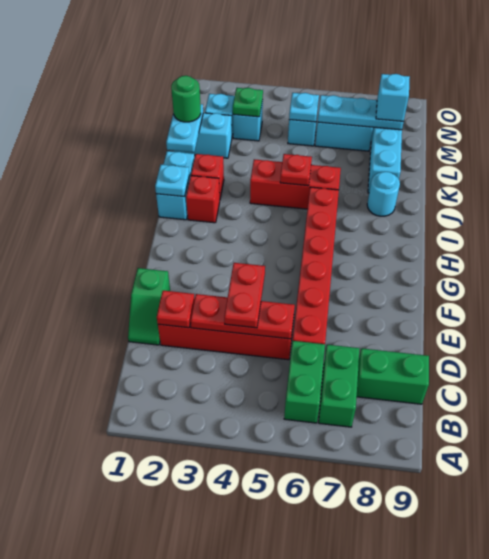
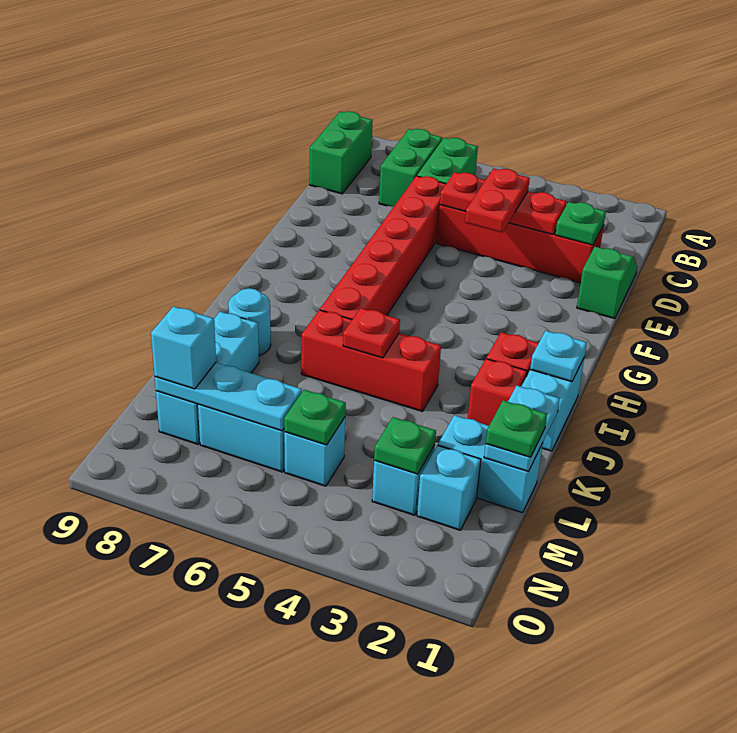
green 1x2 brick [357,348,429,404] -> green 1x2 brick turned to [310,111,373,194]
red 1x1 plate [157,290,195,328] -> green 1x1 plate [555,202,606,245]
green 1x1 round brick [171,76,201,122] -> green 1x1 plate [486,401,547,457]
cyan 1x1 plate [289,93,319,122] -> green 1x1 plate [284,390,346,445]

